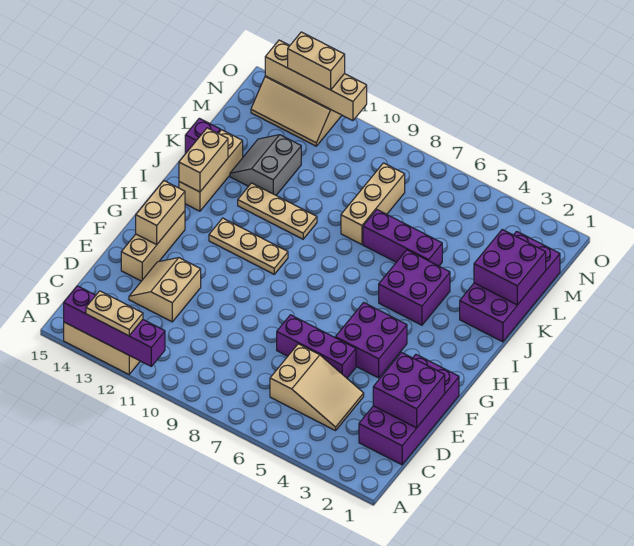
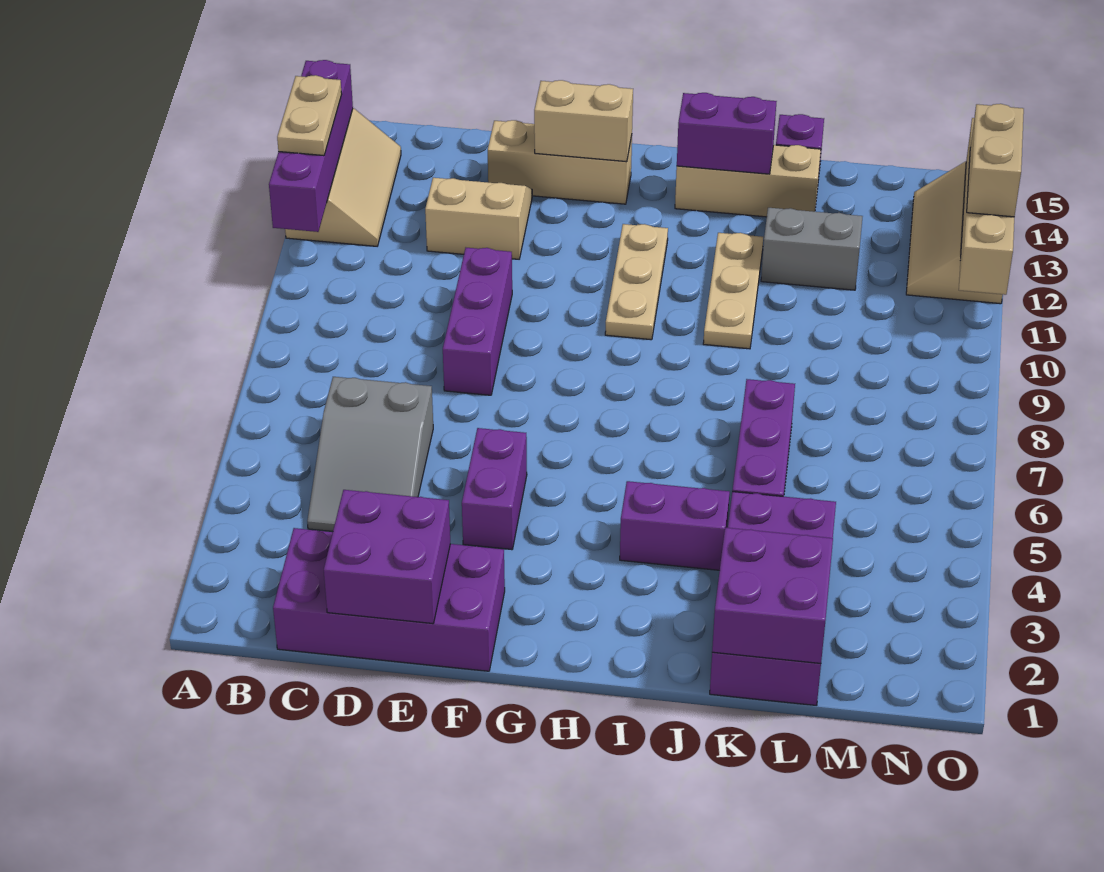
tan 2x3 slope [270,344,364,431] -> grey 2x3 slope [307,377,433,532]
purple 1x3 brick [277,315,356,378] -> purple 1x3 brick moved to [443,248,512,395]
purple 2x2 brick [335,303,407,378] -> purple 1x2 brick [462,428,527,550]
purple 2x2 brick [379,250,450,325] -> purple 1x2 brick [620,481,730,570]
tan 1x2 brick [179,128,228,192] -> purple 1x2 brick [677,93,777,174]
purple 2x4 brick [460,231,560,342] -> purple 2x4 brick turned to [710,492,836,705]
tan 1x3 brick [341,163,405,244] -> none

